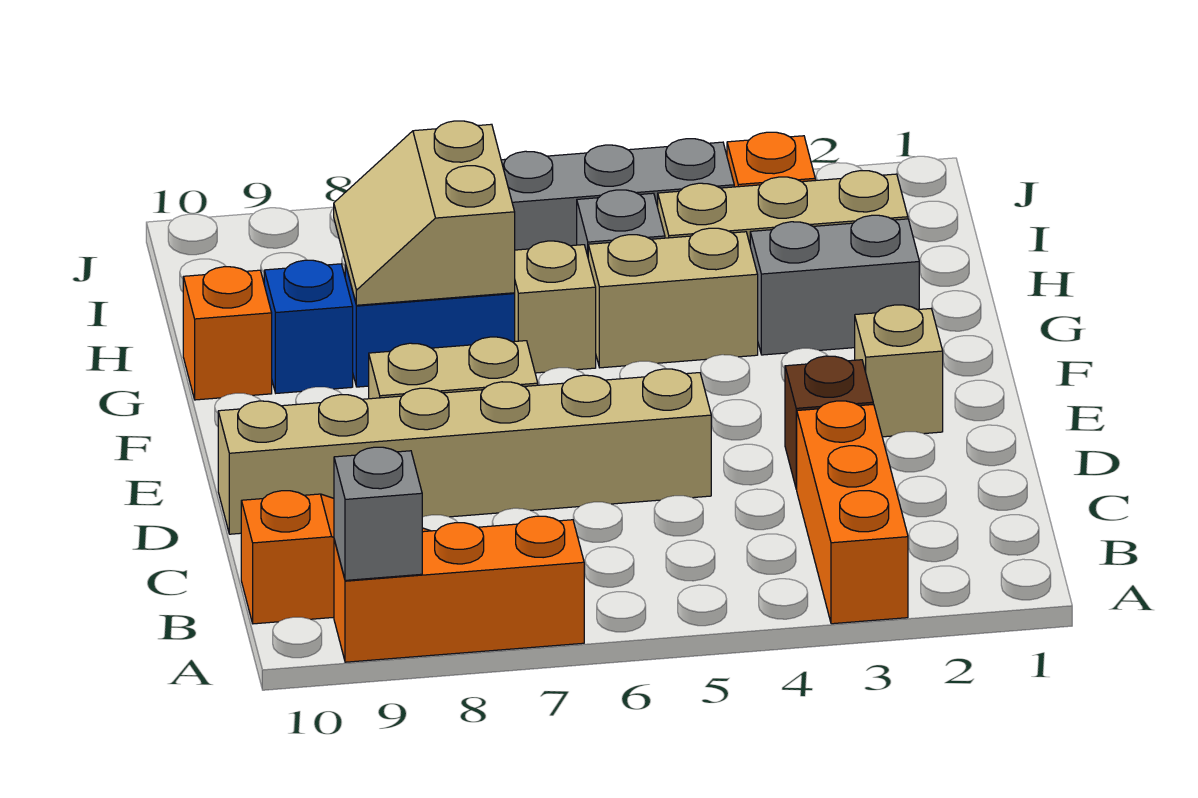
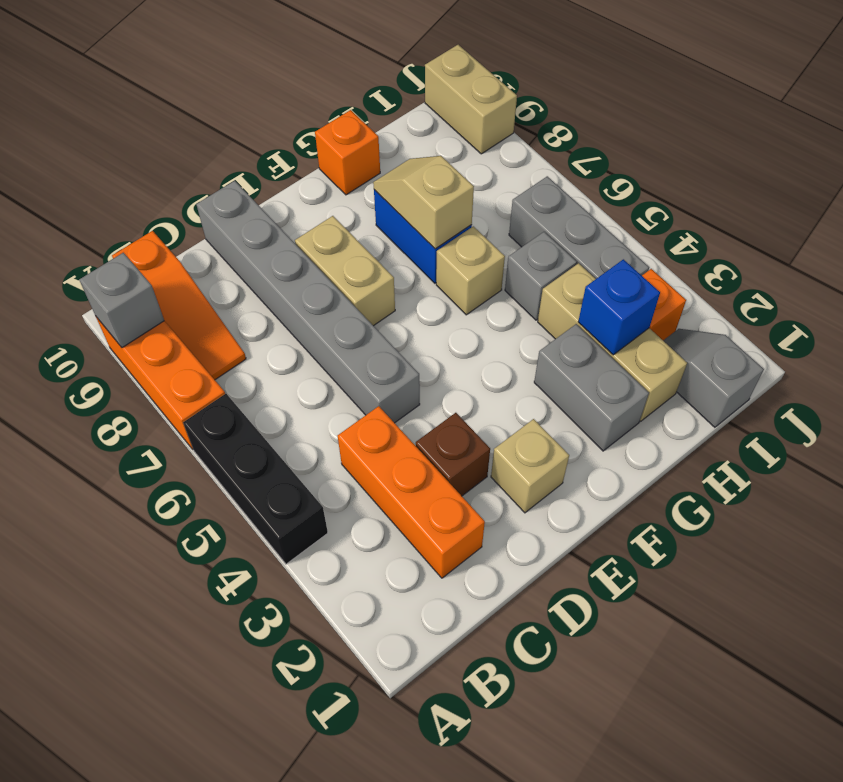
orange 1x3 brick [797,401,908,624] -> orange 1x3 brick turned to [338,406,485,578]
none -> black 1x3 brick [183,394,328,564]
tan 1x6 brick [218,369,711,534] -> grey 1x6 brick [196,181,420,423]
tan 1x2 brick [588,228,758,368] -> tan 1x2 brick moved to [425,45,517,154]
tan 2x2 slope [334,121,515,305] -> tan 1x2 slope [373,156,474,249]
blue 1x1 brick [264,260,353,393] -> blue 1x1 brick moved to [578,259,660,355]
none -> grey 1x2 slope [663,329,764,427]

